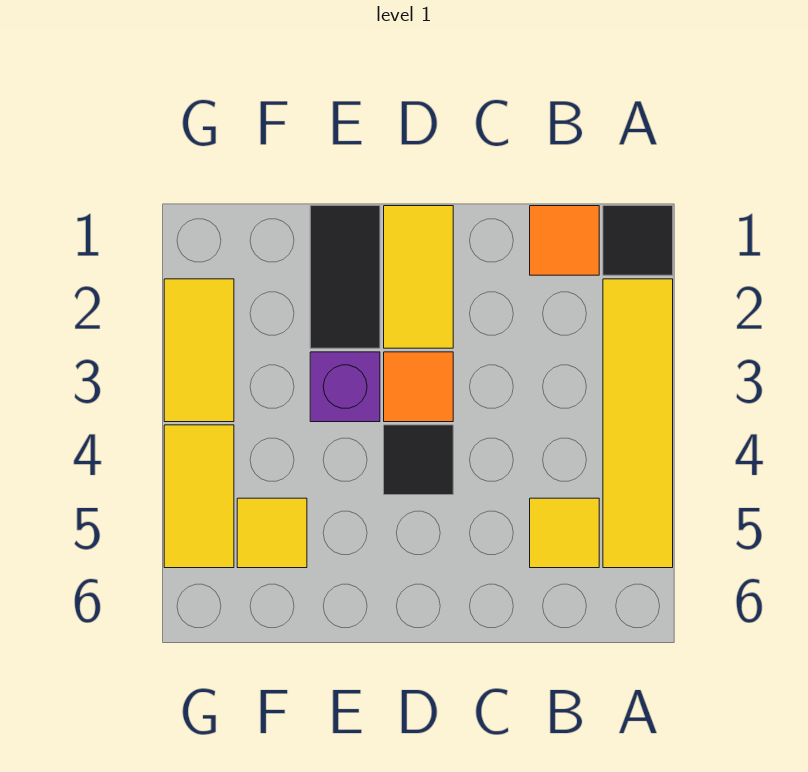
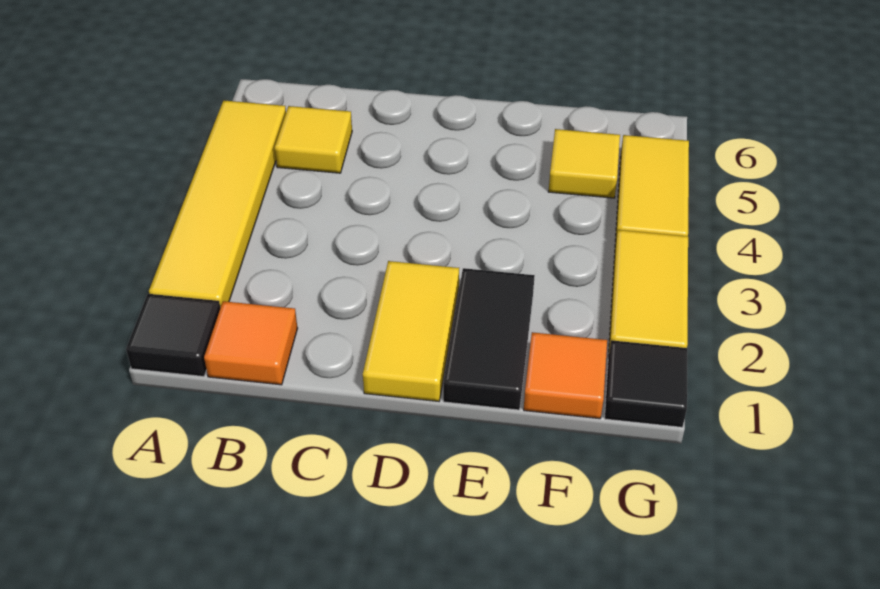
orange 1x1 tile [384,352,453,422] -> orange 1x1 tile moved to [524,332,607,419]
black 1x1 tile [384,425,453,495] -> black 1x1 tile moved to [605,340,687,427]
purple 1x1 brick [310,352,380,422] -> none

